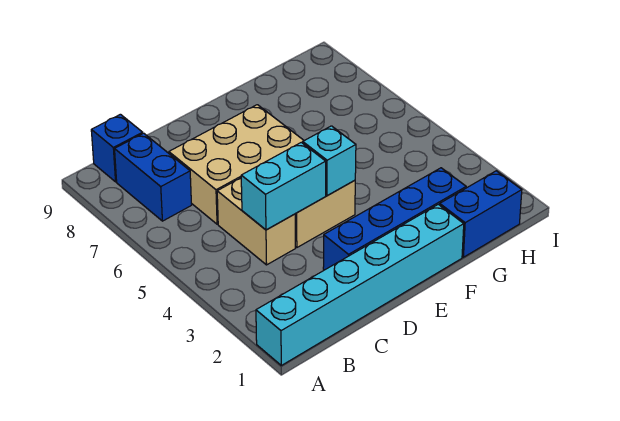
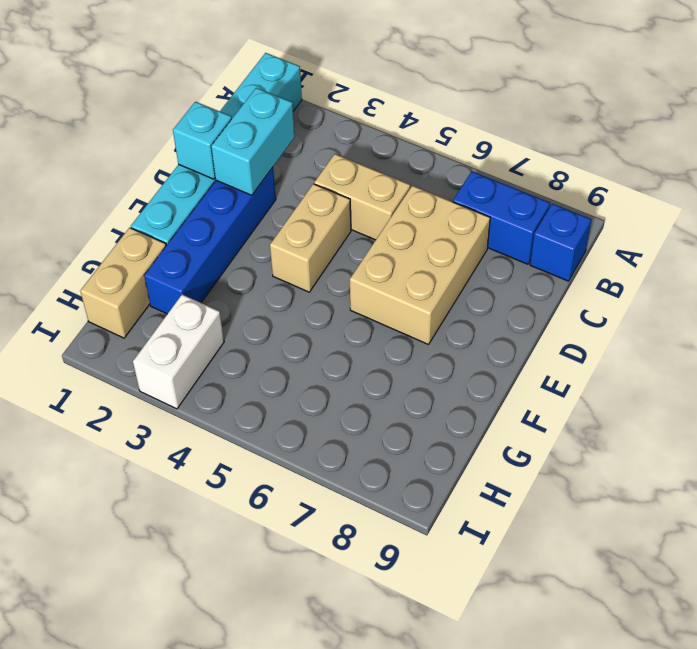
cyan 1x2 brick [241,142,326,230] -> cyan 1x2 brick moved to [211,88,295,195]
cyan 1x1 brick [303,126,356,196] -> cyan 1x1 brick moved to [173,102,232,179]
blue 1x2 brick [440,171,522,257] -> tan 1x2 brick [80,228,166,338]
none -> white 1x2 brick [133,295,224,409]

